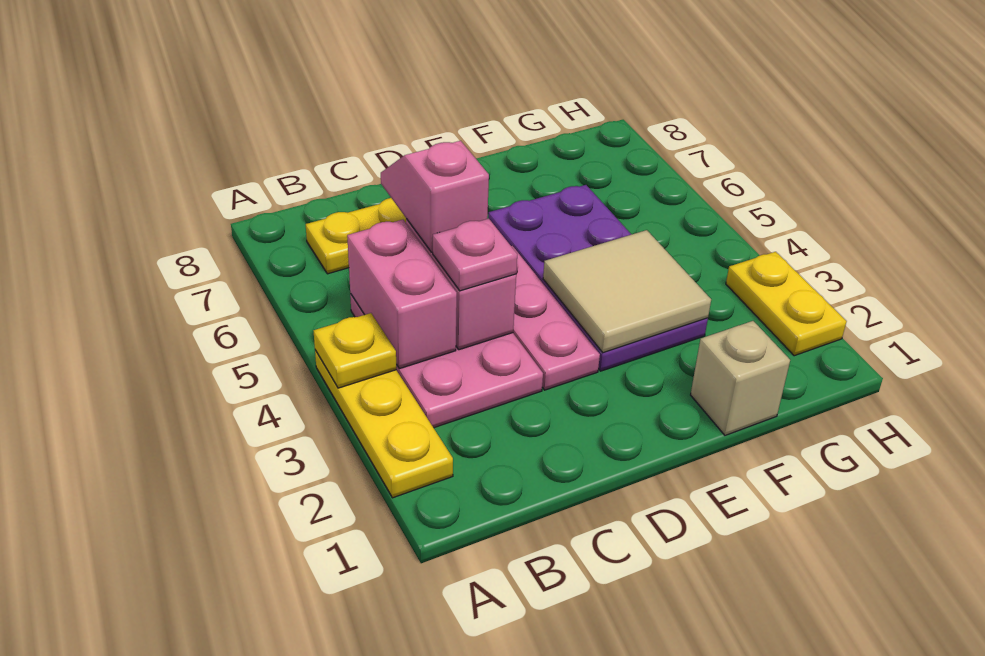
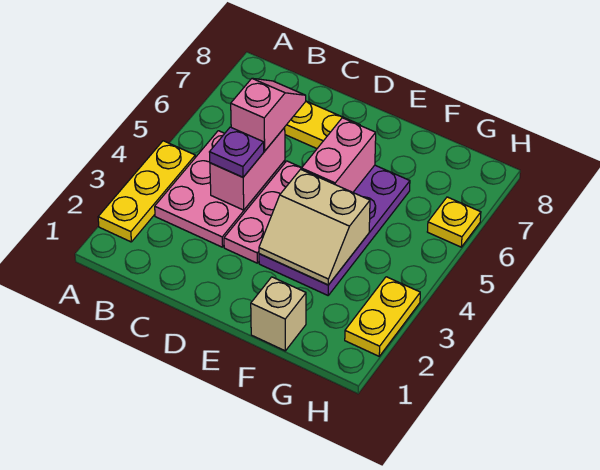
yellow 1x1 plate [314,313,396,388] -> yellow 1x1 plate moved to [427,197,481,247]
pink 1x2 brick [347,220,457,369] -> pink 1x2 brick moved to [302,118,376,192]
pink 1x1 plate [433,218,517,291] -> purple 1x1 plate [210,127,264,177]
tan 2x2 tile [543,230,711,353] -> tan 2x2 slope [259,169,370,285]

